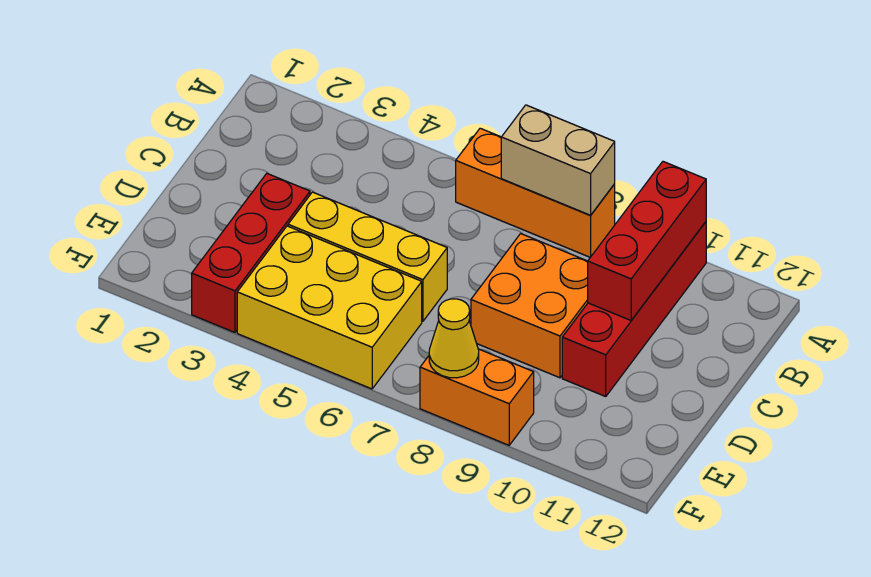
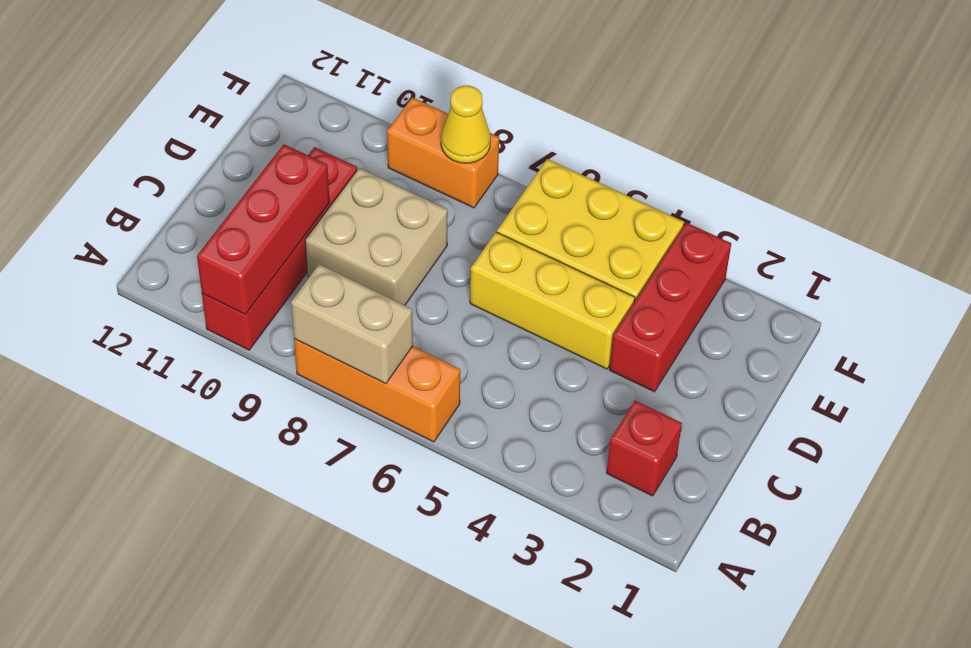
none -> red 1x1 brick [606,401,682,496]
orange 2x2 brick [471,234,588,378] -> tan 2x2 brick [305,168,448,305]

